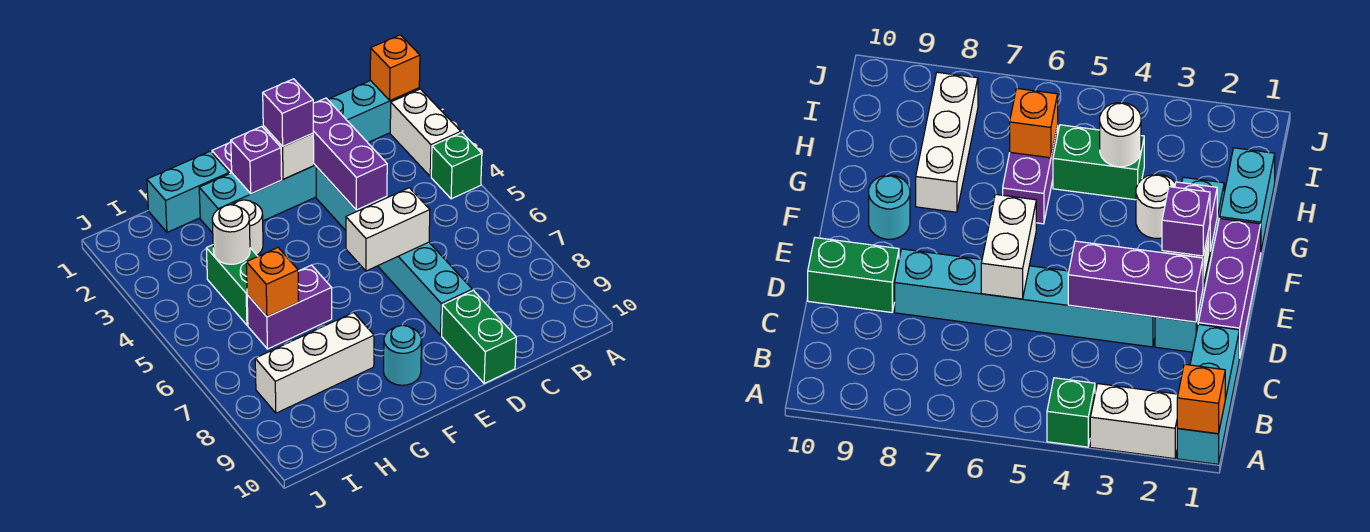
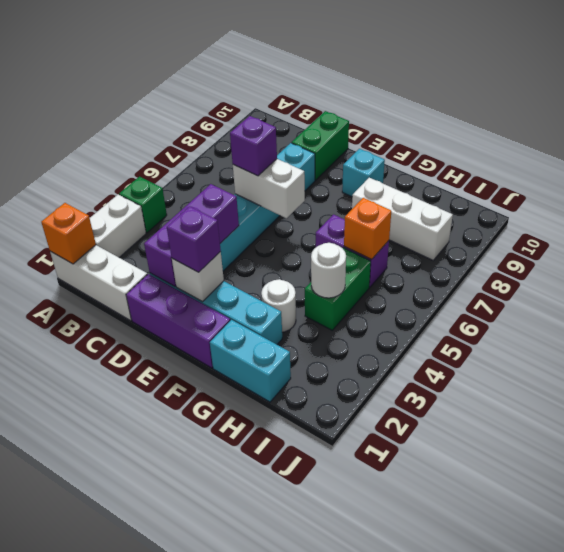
cyan 1x3 brick [328,81,419,142] -> white 1x3 brick [50,245,147,321]
purple 1x1 brick [231,126,282,194] -> purple 1x1 brick moved to [230,116,277,176]
cyan 1x1 round brick [384,325,422,385] -> cyan 1x1 brick [342,149,385,197]

